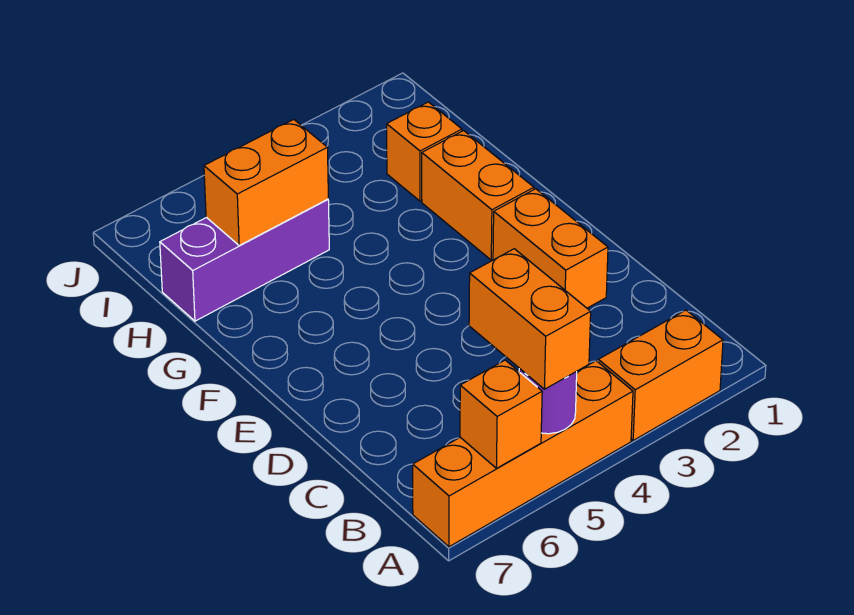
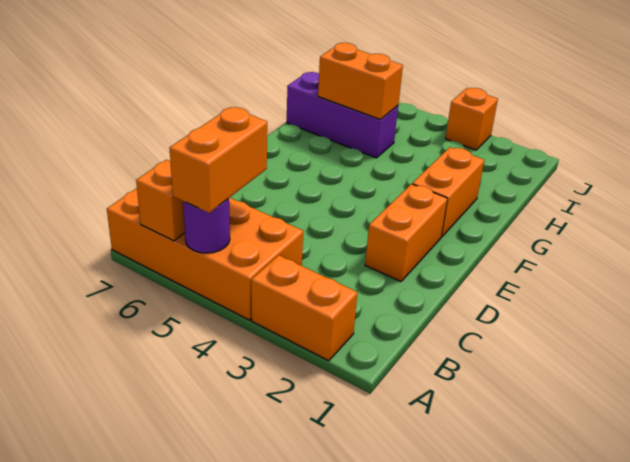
orange 1x4 brick [413,361,633,547] -> orange 2x4 brick [107,188,303,320]
orange 1x1 brick [387,102,462,201] -> orange 1x1 brick moved to [445,88,498,150]

